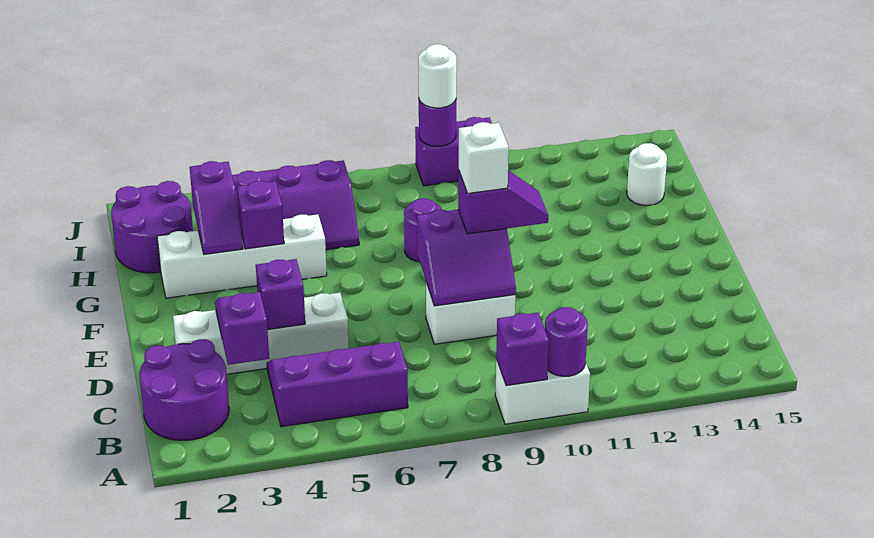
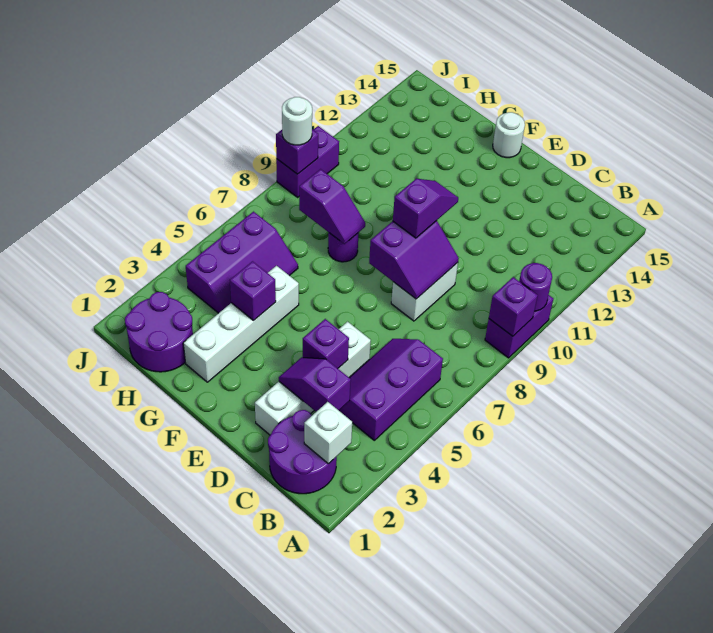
white 1x2 brick [495,359,590,424] -> purple 1x2 brick [485,295,553,358]
white 1x1 brick [459,122,509,193] -> white 1x1 brick moved to [304,402,352,464]
purple 1x2 slope [190,161,243,254] -> purple 1x2 slope moved to [299,169,365,244]
white 1x1 round brick [627,143,667,206] -> white 1x1 round brick moved to [493,112,525,158]
purple 1x1 round brick [419,100,456,146] -> purple 1x1 brick [276,130,318,174]

